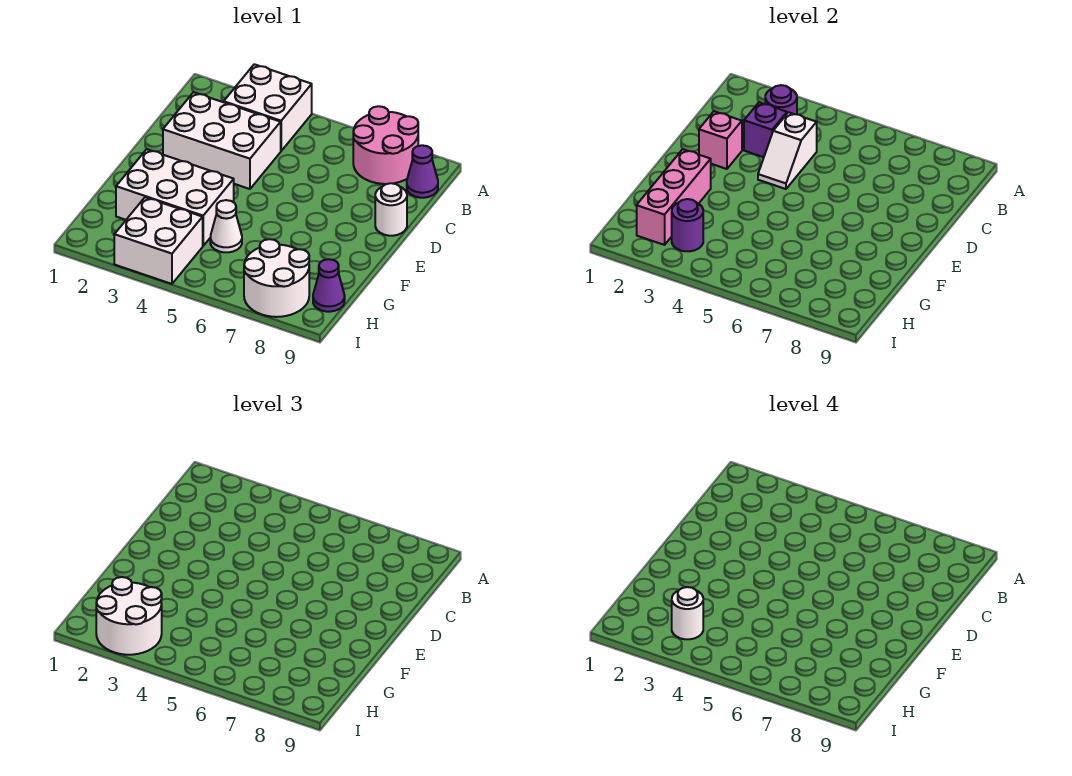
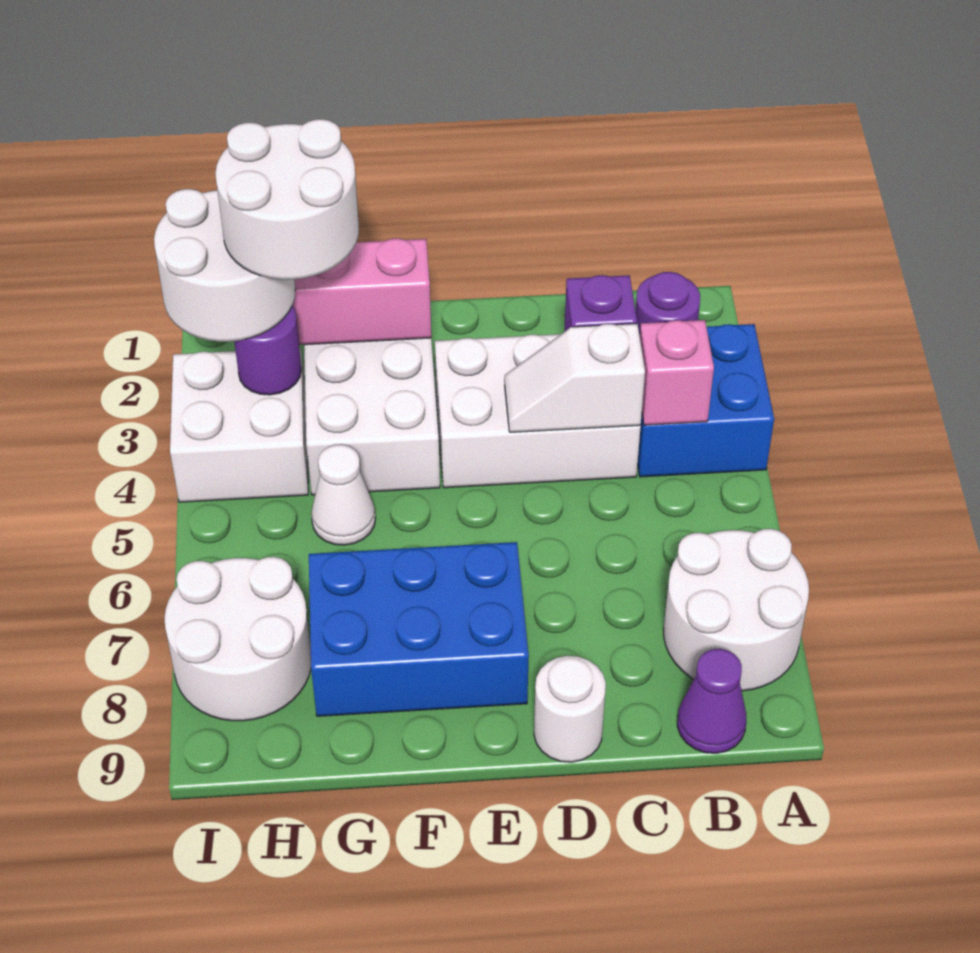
white 2x2 brick [224,64,312,151] -> blue 2x2 brick [637,324,774,477]
pink 2x2 round brick [353,106,418,184] -> white 2x2 round brick [664,529,809,691]
white 2x3 brick [163,92,281,189] -> white 2x3 brick turned to [435,334,641,488]
pink 1x1 brick [699,111,742,169] -> pink 1x1 brick moved to [640,320,714,425]
none -> blue 2x3 brick [309,542,529,716]
white 1x1 round brick [672,587,703,639] -> white 2x2 round brick [215,119,359,280]
purple 1x1 cone [313,259,345,312] -> none

